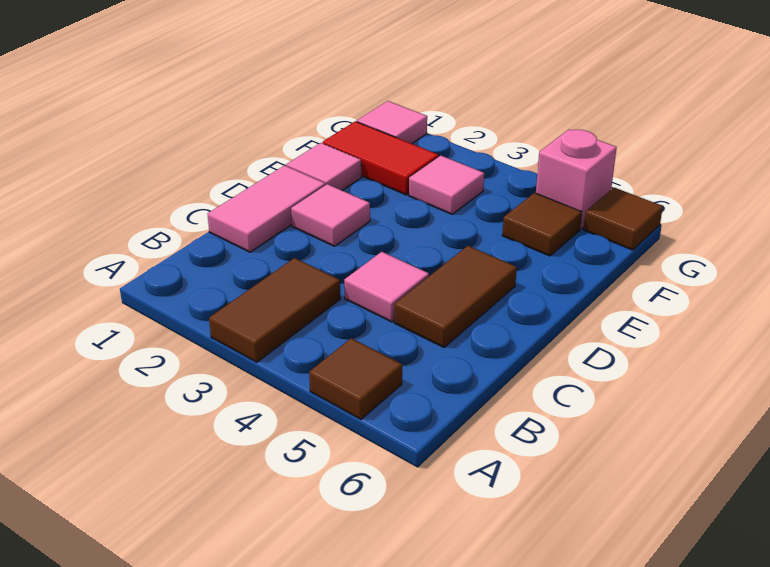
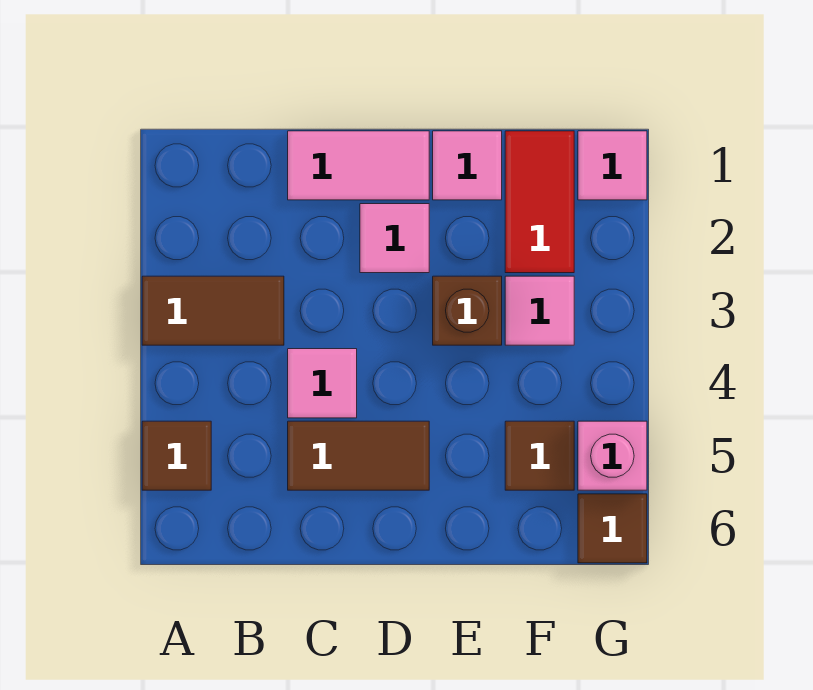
none -> brown 1x1 brick [433,276,502,345]

